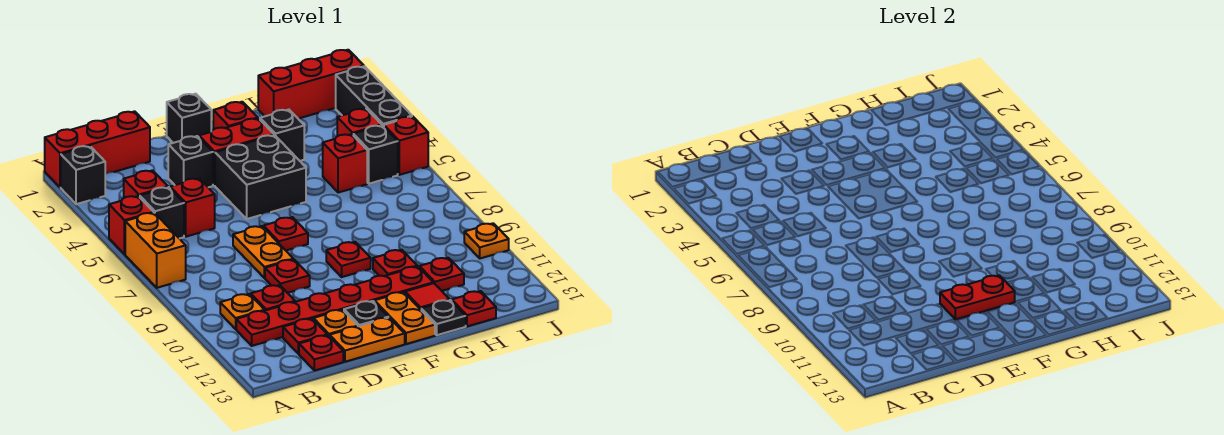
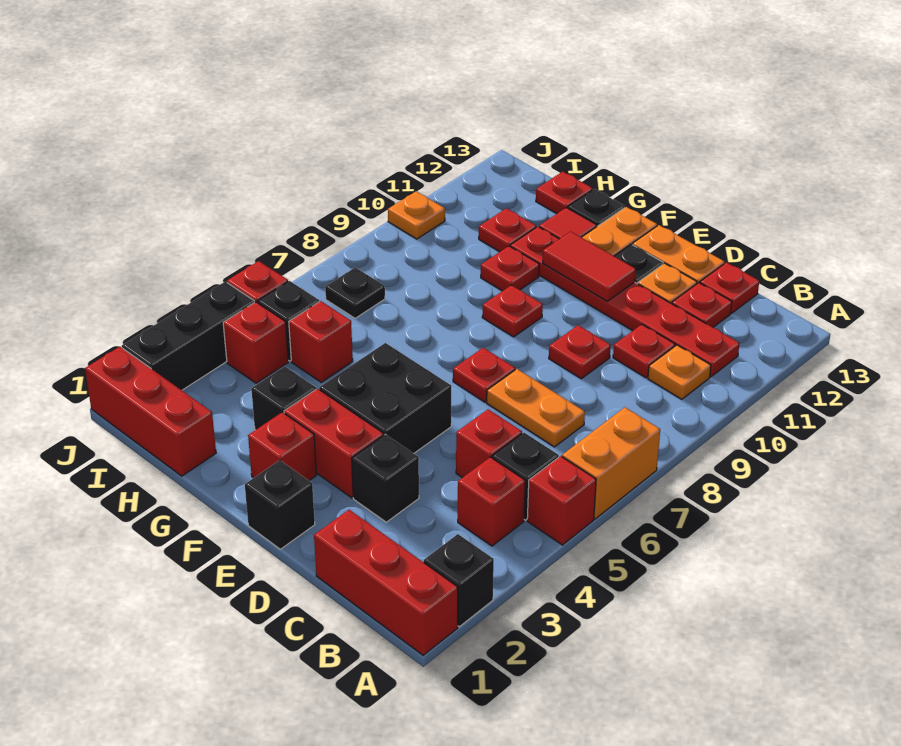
orange 1x2 plate [233,226,293,278] -> orange 1x2 plate turned to [487,369,585,447]
red 1x2 plate [940,275,1015,319] -> red 1x2 tile [543,232,636,301]
none -> black 1x1 plate [325,267,385,318]

